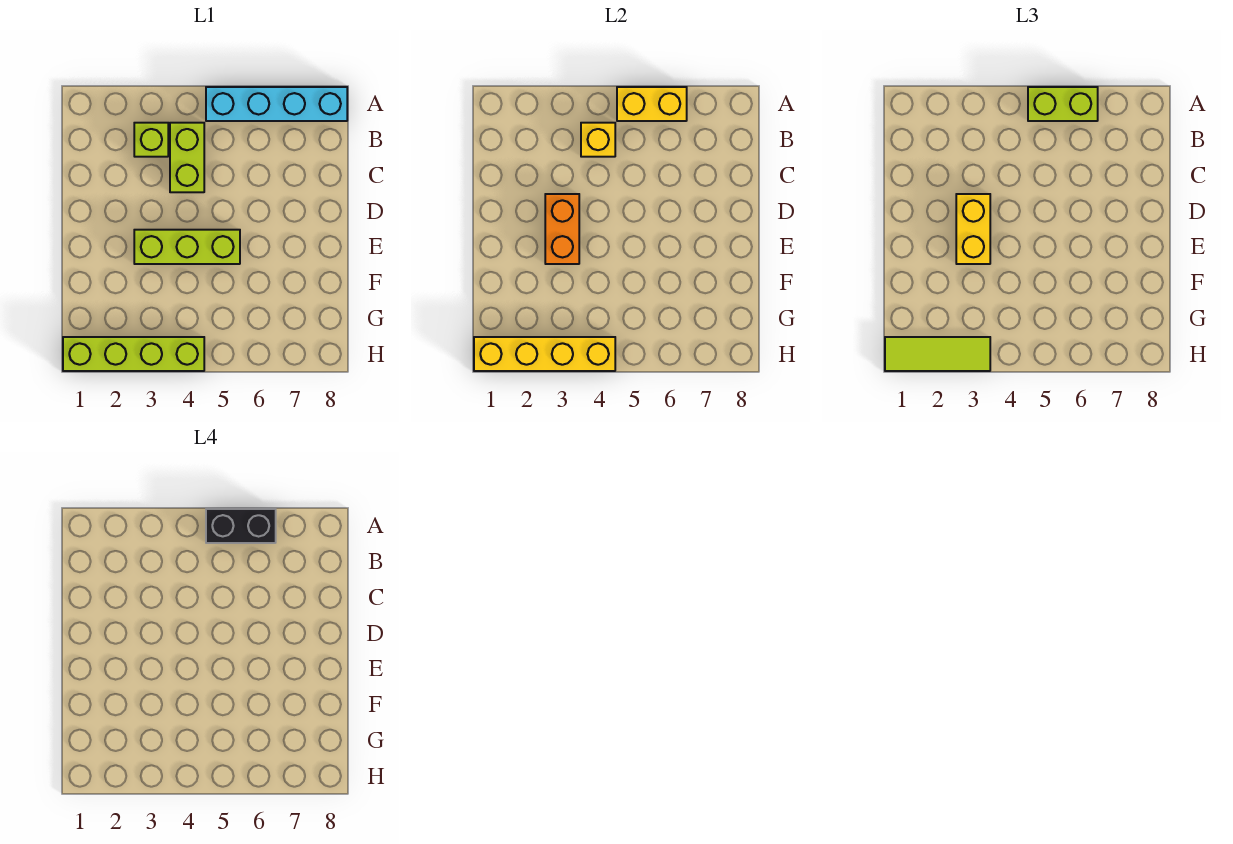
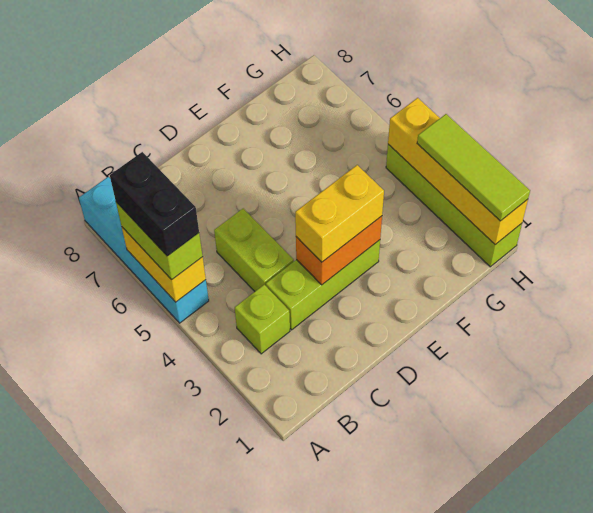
lime 1x2 brick [170,123,204,192] -> lime 1x2 brick turned to [214,209,294,291]
yellow 1x1 brick [581,123,615,157] -> none
lime 1x3 brick [134,230,240,264] -> lime 1x3 brick turned to [266,240,380,330]

